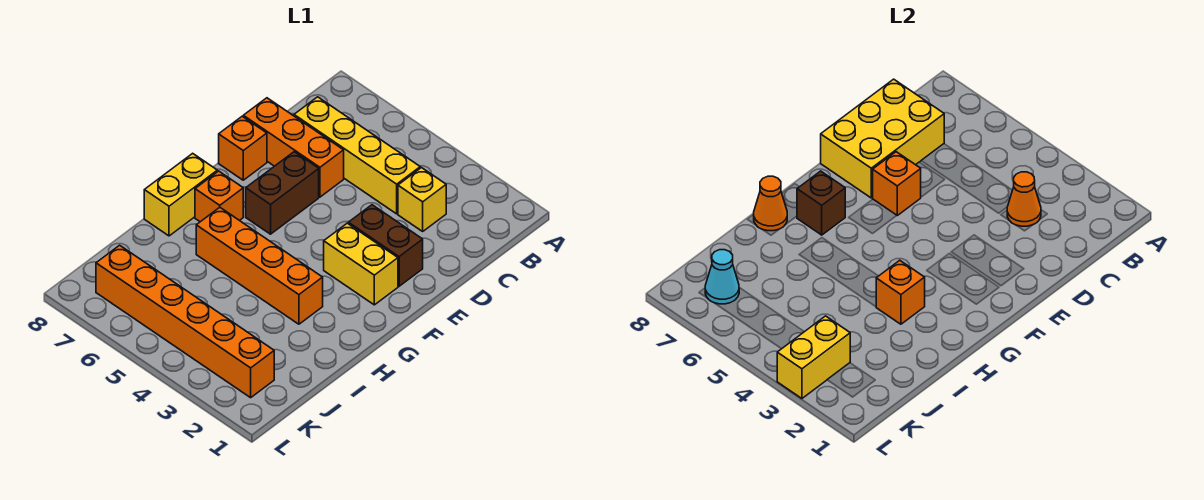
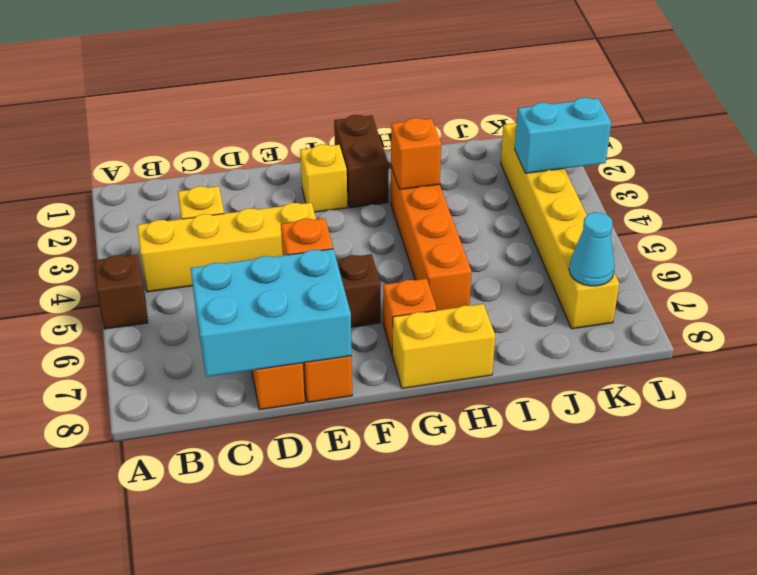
orange 1x1 cone [1007,172,1041,226] -> none
yellow 1x4 brick [294,97,420,214] -> yellow 1x4 brick turned to [137,203,316,292]
yellow 2x3 brick [821,79,944,198] -> cyan 2x3 brick [191,249,352,377]
brown 1x2 brick [348,205,423,286] -> brown 1x2 brick moved to [334,115,389,208]
yellow 1x2 brick [324,223,398,305] -> yellow 1x1 brick [300,144,347,212]
brown 1x1 brick [797,171,845,235] -> brown 1x1 brick moved to [94,254,148,329]
orange 1x1 cone [754,176,787,231] -> none
orange 1x6 brick [96,245,274,398] -> yellow 1x6 brick [501,123,619,329]
yellow 1x2 brick [777,316,850,398] -> cyan 1x2 brick [515,98,611,173]

